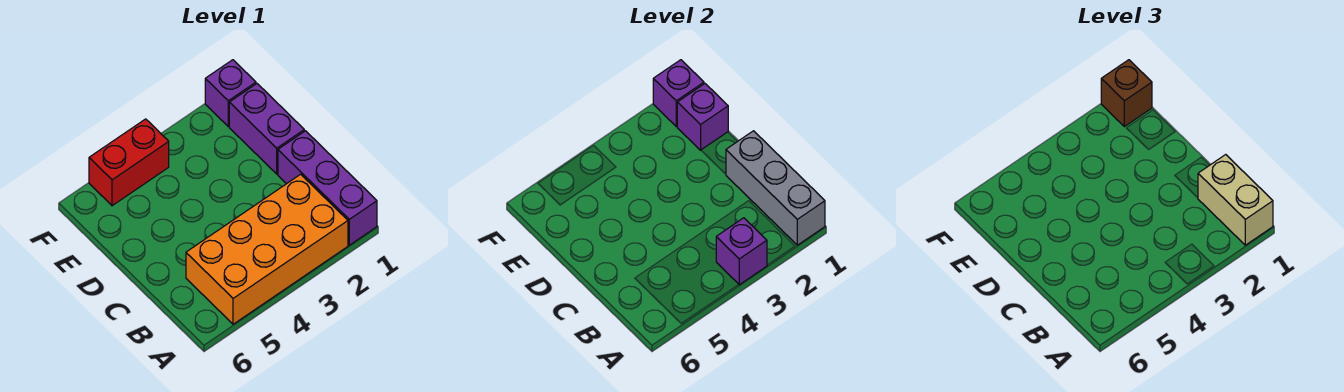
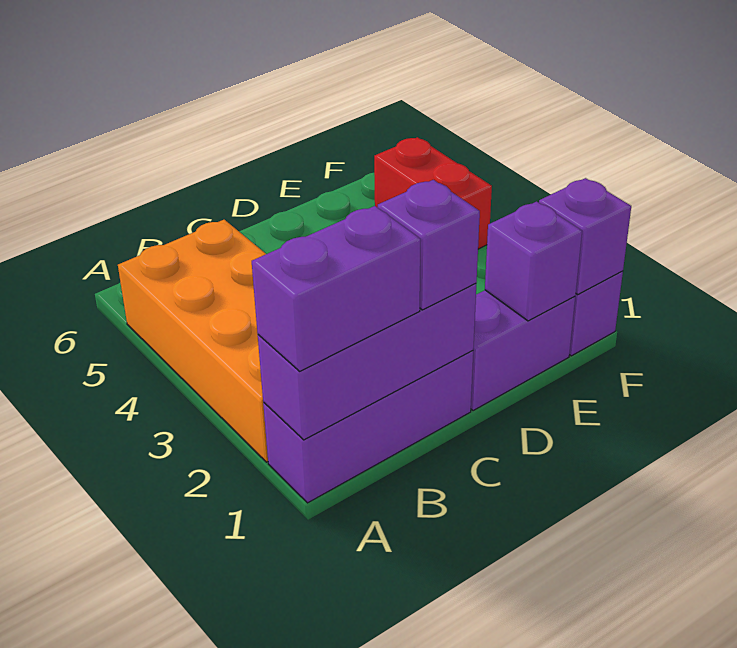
grey 1x3 brick [726,131,825,245] -> purple 1x3 brick [258,283,476,440]
tan 1x2 brick [1198,155,1273,245] -> purple 1x2 brick [252,206,421,371]
purple 1x1 brick [716,218,767,285] -> purple 1x1 brick moved to [378,180,480,310]
brown 1x1 brick [1101,60,1152,127] -> none

